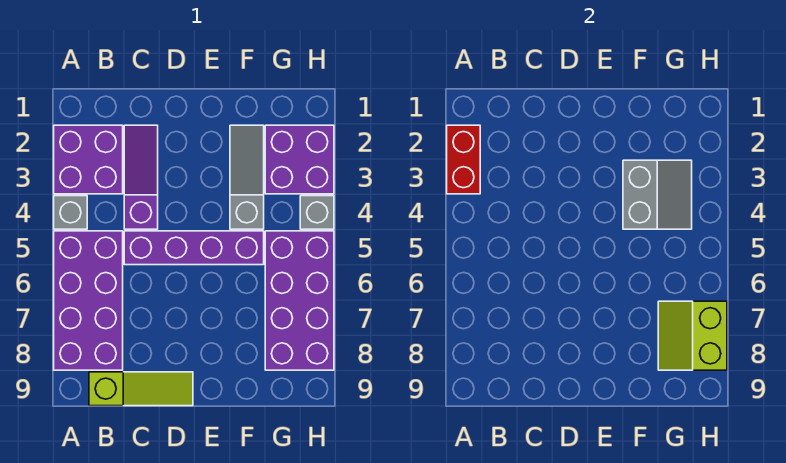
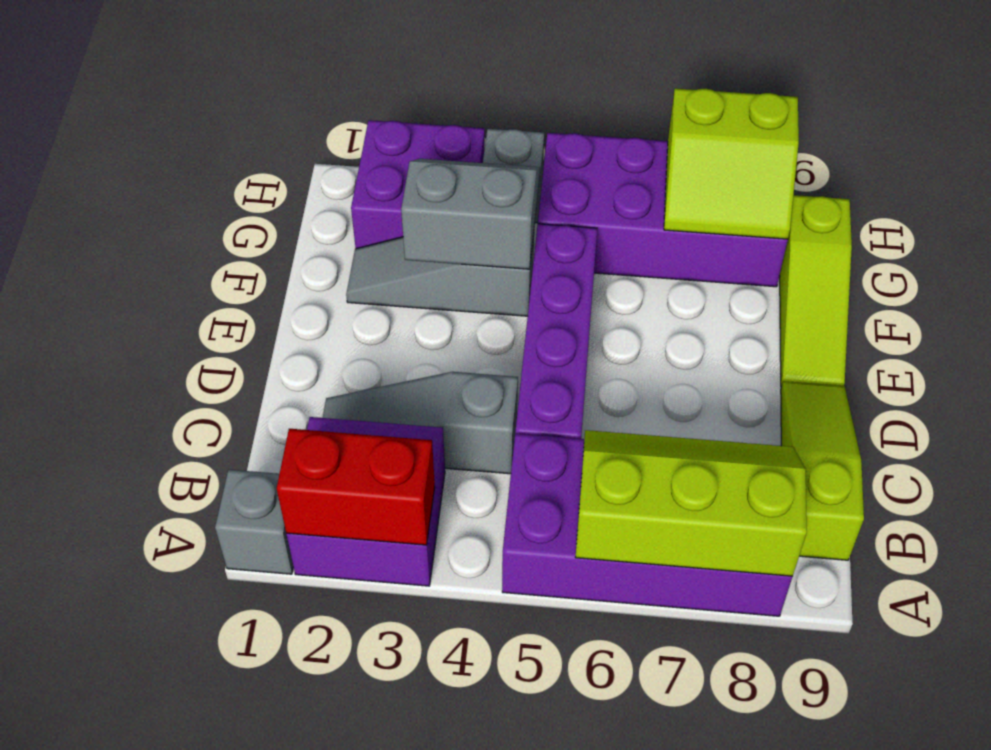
grey 1x1 brick [54,196,87,229] -> grey 1x1 brick moved to [215,470,293,574]
none -> lime 2x3 slope [575,430,807,576]
purple 1x3 slope [124,125,158,229] -> grey 1x3 slope [323,372,518,474]
none -> lime 1x3 slope [780,195,852,386]

